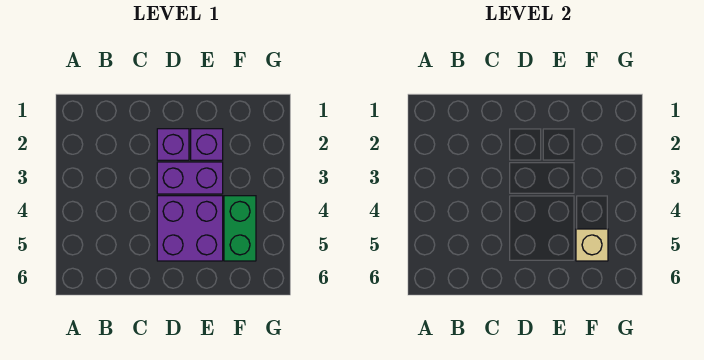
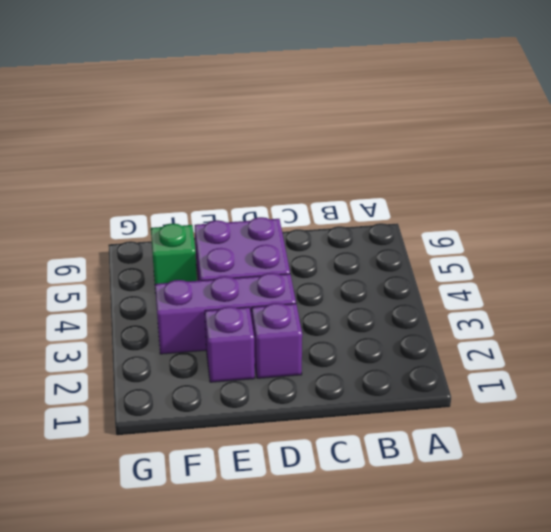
purple 1x2 brick [157,162,223,194] -> purple 1x3 brick [155,273,296,354]
green 1x2 brick [224,196,256,261] -> green 1x1 brick [151,224,197,293]
tan 1x1 brick [576,229,608,261] -> none

